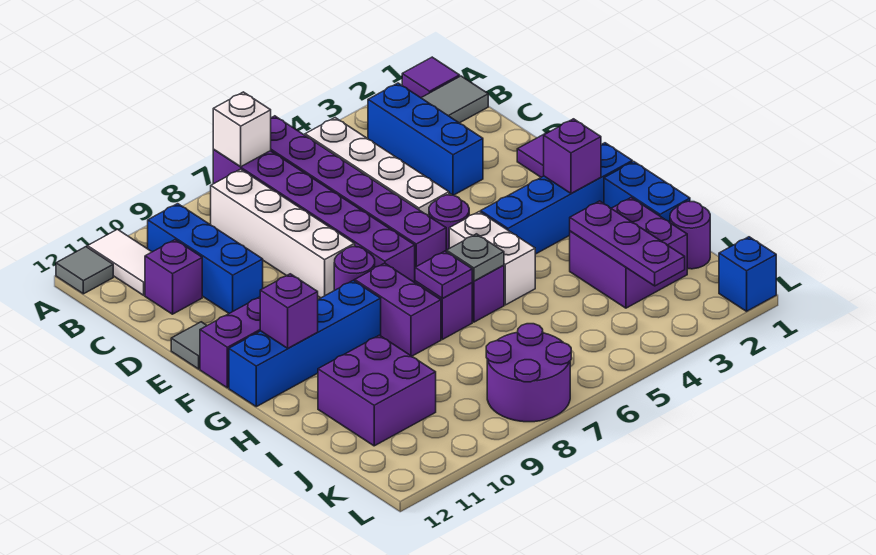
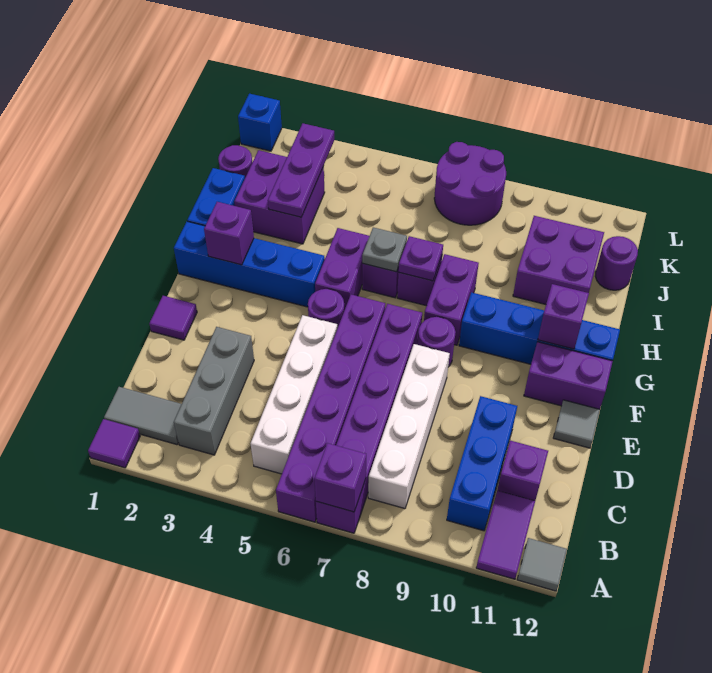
white 1x1 brick [213,92,271,167] -> purple 1x1 brick [314,443,366,512]
white 1x2 tile [87,229,152,295] -> purple 1x2 tile [476,491,535,579]
blue 1x3 brick [368,83,483,195] -> grey 1x3 brick [174,327,254,455]
white 1x2 brick [449,212,535,305] -> purple 1x2 brick [315,228,369,310]
none -> purple 1x1 round brick [595,236,638,290]

